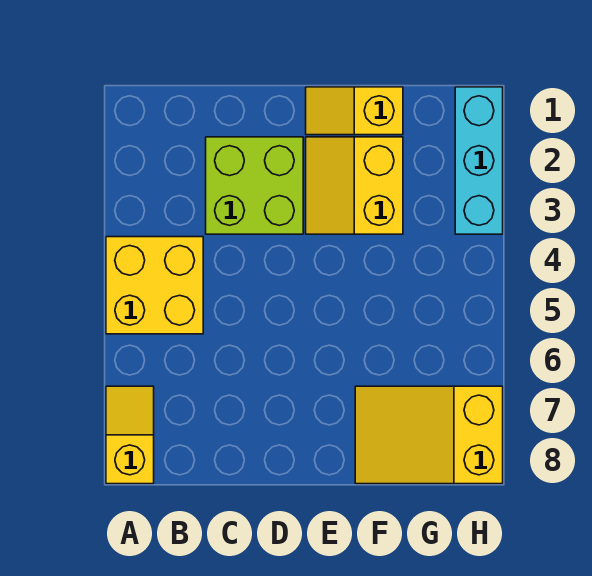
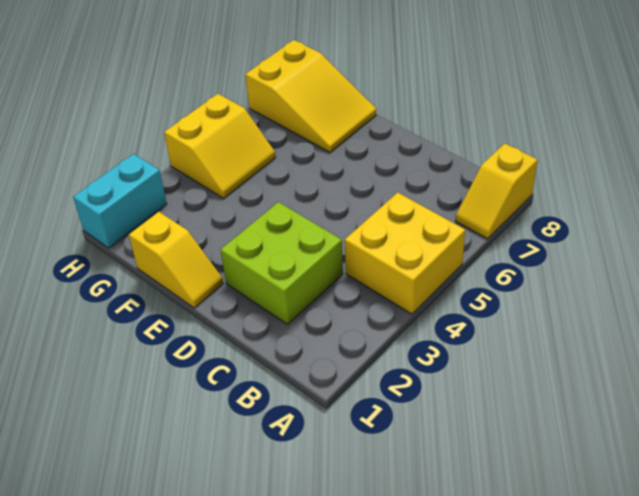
yellow 2x2 slope [306,137,403,234] -> yellow 2x2 slope moved to [164,94,276,198]
cyan 1x3 brick [455,87,503,234] -> cyan 1x2 brick [73,154,167,248]

